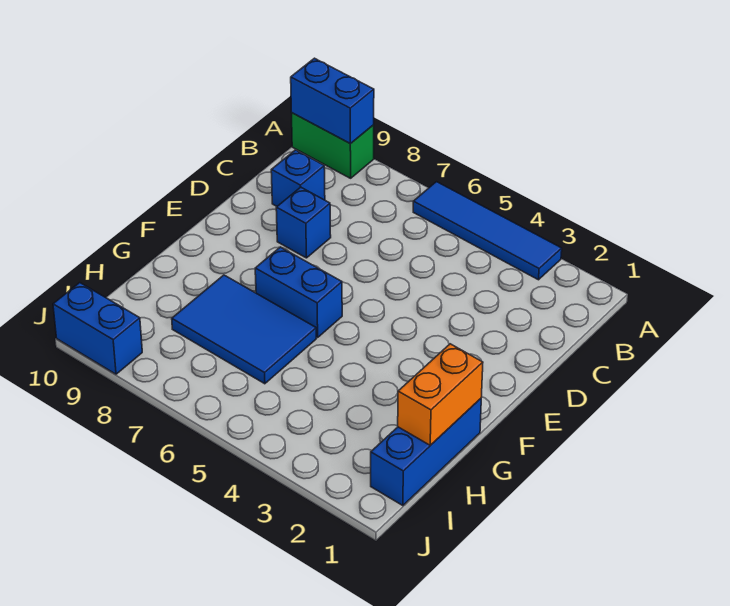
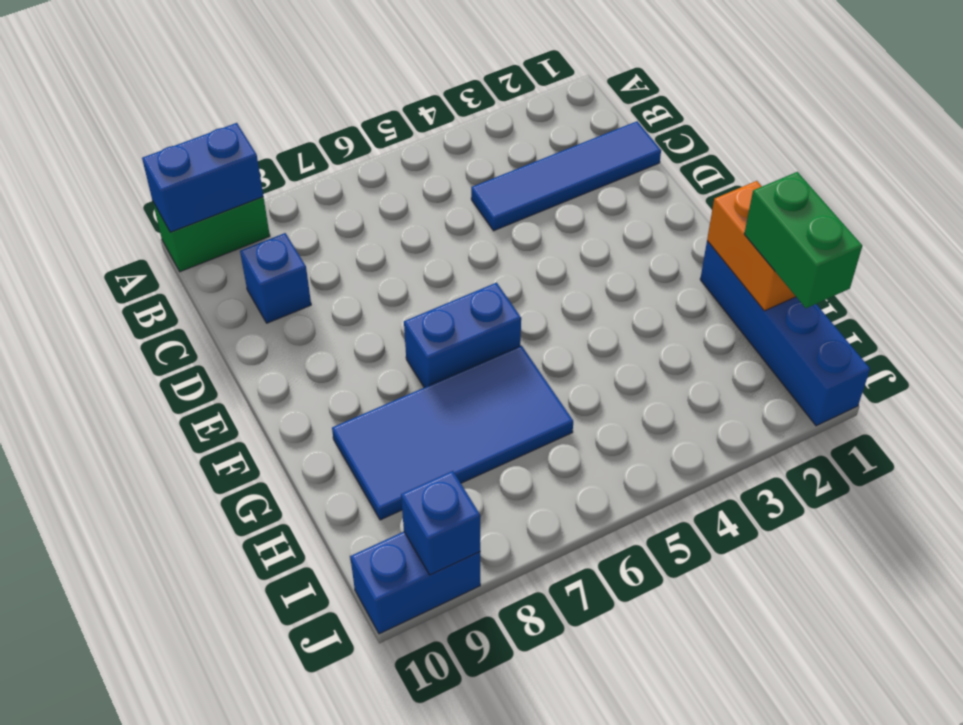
blue 1x4 tile [413,182,562,280] -> blue 1x4 tile moved to [471,121,661,231]
blue 1x1 brick [276,187,331,258] -> blue 1x1 brick moved to [401,471,480,575]
blue 1x3 brick [371,399,481,506] -> blue 1x4 brick [700,241,870,426]
blue 2x3 tile [172,275,316,384] -> blue 2x4 tile [332,346,573,520]
none -> green 1x2 brick [744,172,862,308]

